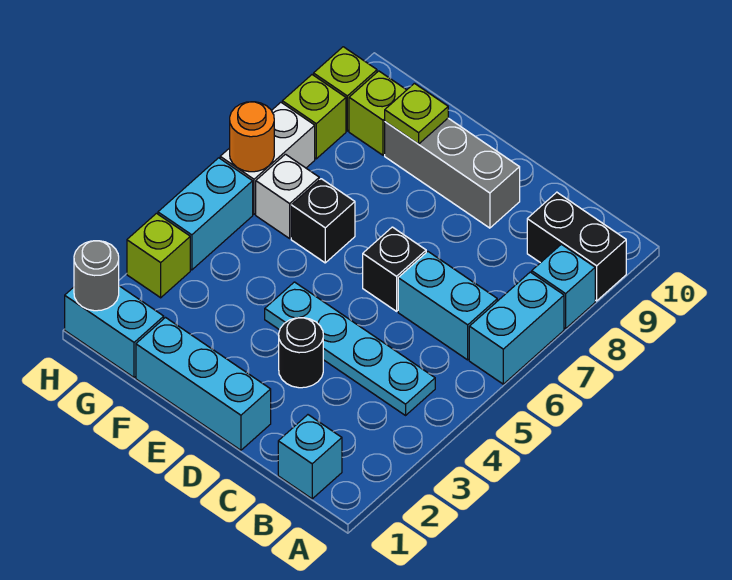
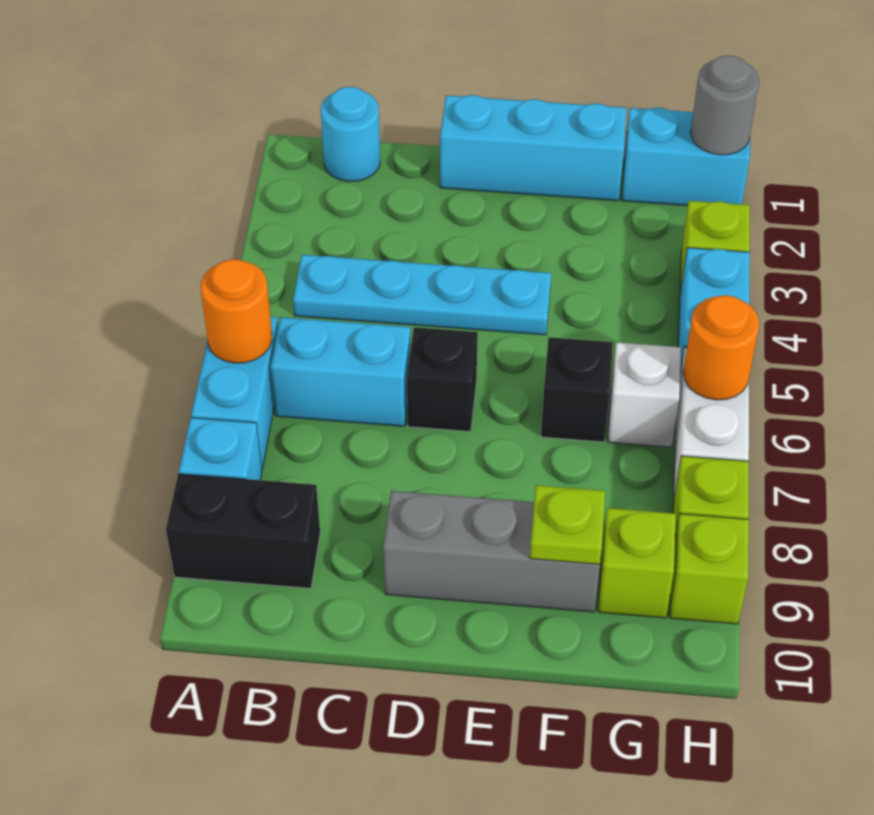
none -> orange 1x1 round brick [201,259,272,363]
cyan 1x1 brick [278,415,342,499] -> cyan 1x1 round brick [321,87,380,182]
black 1x1 round brick [279,318,323,388] -> none

